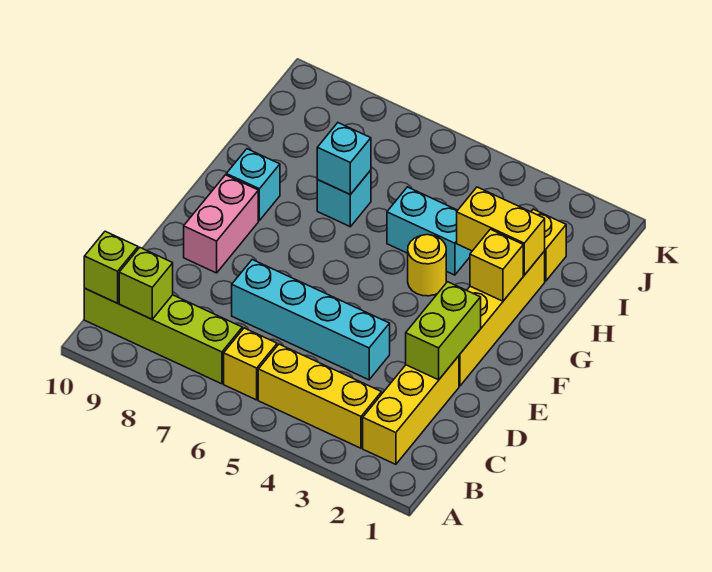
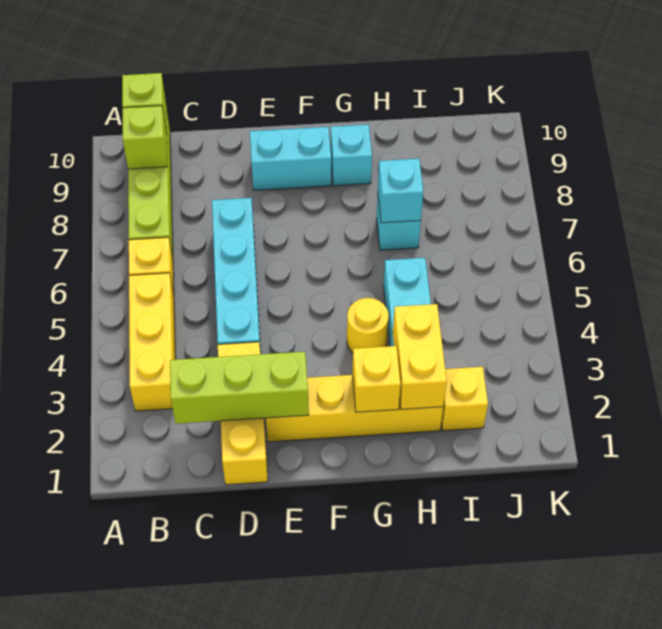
yellow 1x3 brick [363,356,459,464] -> yellow 1x3 brick turned to [218,342,268,485]
lime 1x2 brick [406,282,481,380] -> lime 1x3 brick [170,352,309,424]
pink 1x2 brick [184,175,258,273] -> cyan 1x2 brick [250,127,331,190]

